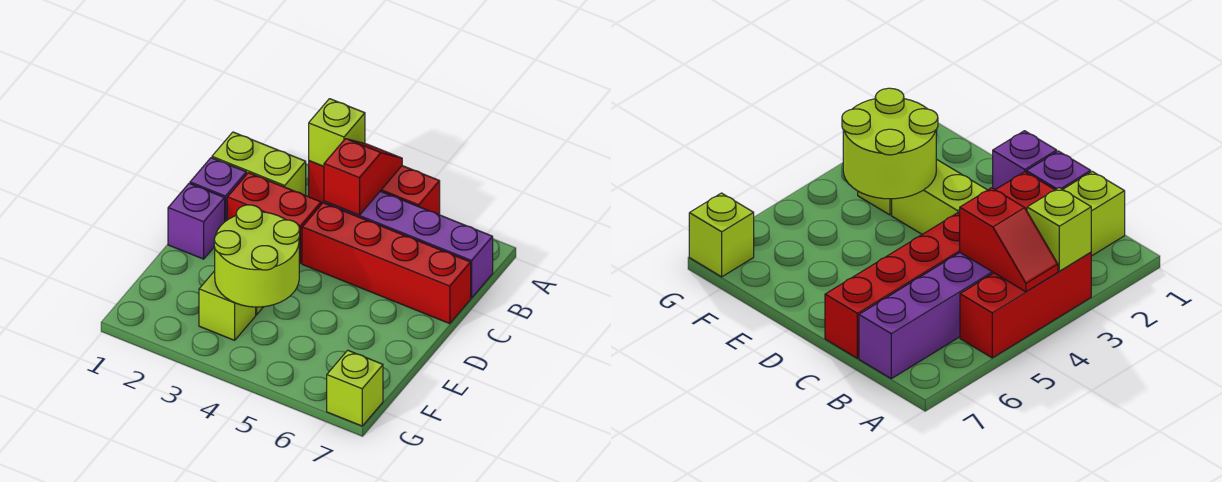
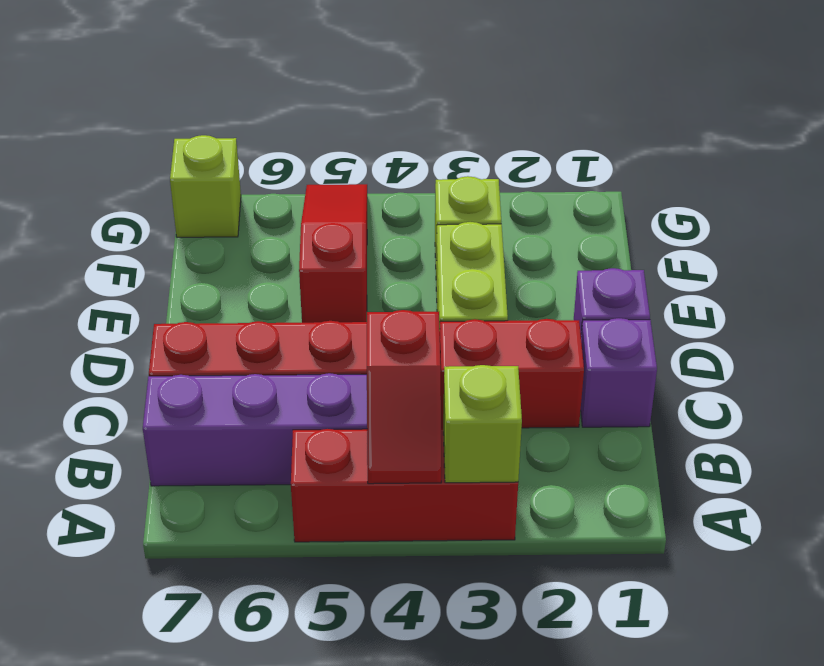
lime 1x2 brick [212,132,306,195] -> none
lime 2x2 round brick [214,205,300,307] -> none
none -> red 1x3 slope [299,184,367,323]

